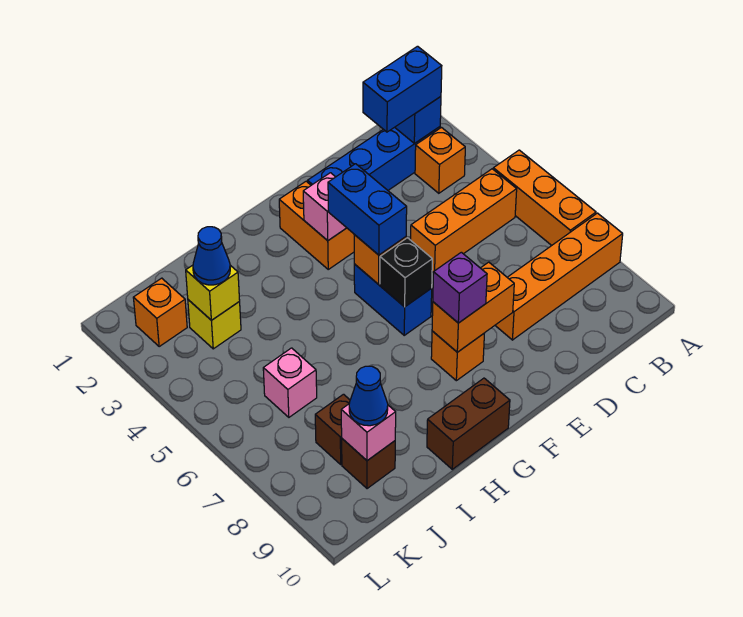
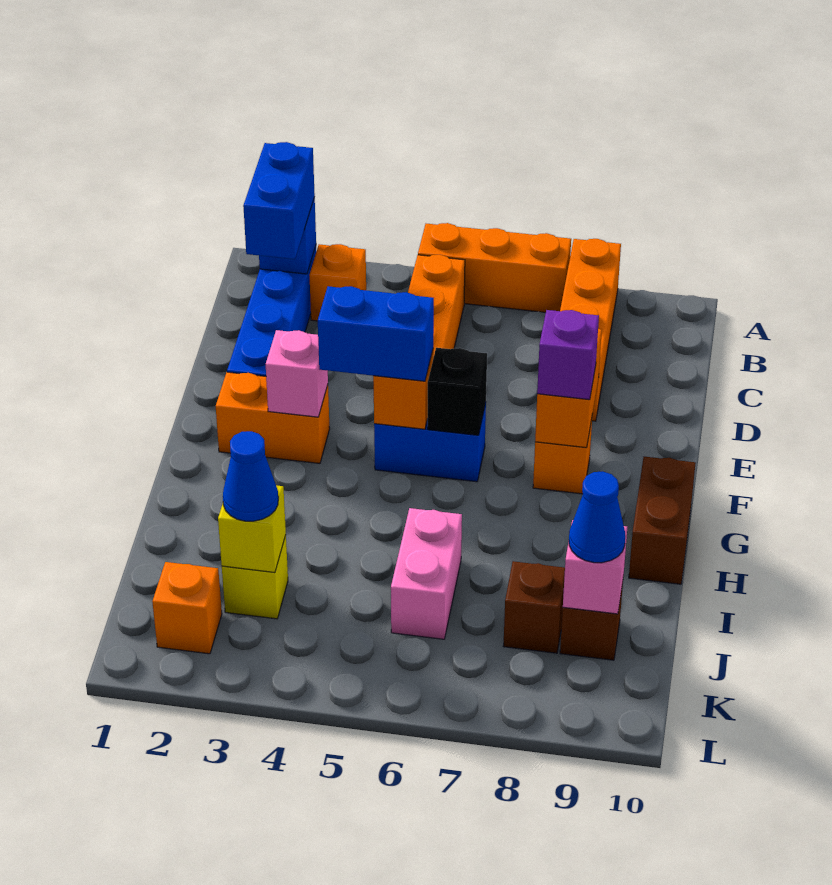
pink 1x1 brick [263,348,317,417] -> pink 1x2 brick [391,508,462,639]

